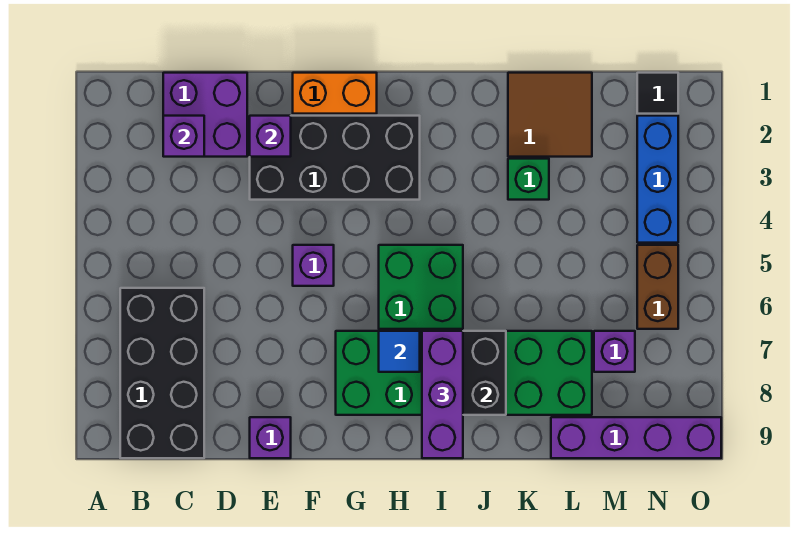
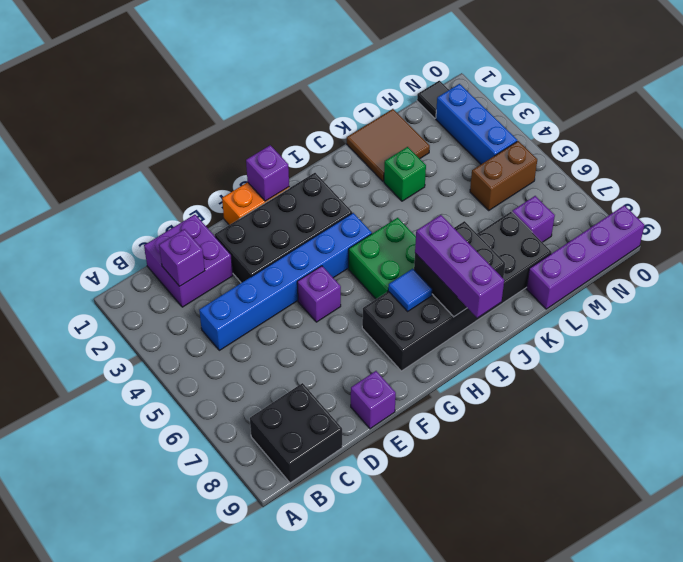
black 2x4 brick [120,288,204,458] -> black 2x2 brick [250,383,342,483]
none -> blue 1x6 brick [199,213,372,350]
purple 1x1 brick [250,116,291,157] -> purple 1x1 brick moved to [246,145,289,201]
green 2x6 brick [336,331,592,415] -> black 2x6 brick [362,212,552,371]
brown 1x2 brick [637,245,678,329] -> brown 1x2 brick turned to [470,141,537,210]

